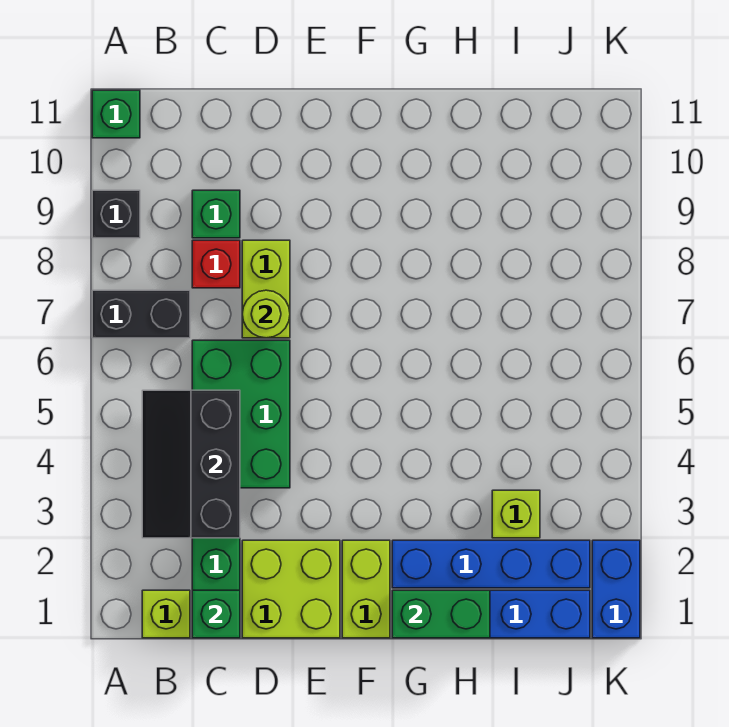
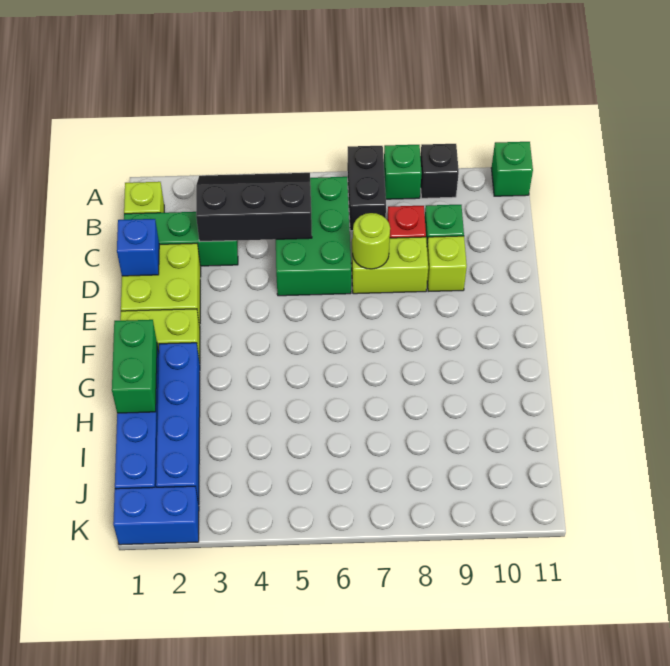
green 1x1 brick [192,590,240,638] -> green 1x1 brick moved to [384,145,422,199]
green 2x3 brick [192,340,290,488] -> green 2x3 brick turned to [276,177,351,296]
none -> blue 1x1 brick [117,219,159,276]
lime 1x1 brick [492,490,540,538] -> lime 1x1 brick moved to [427,236,467,292]

